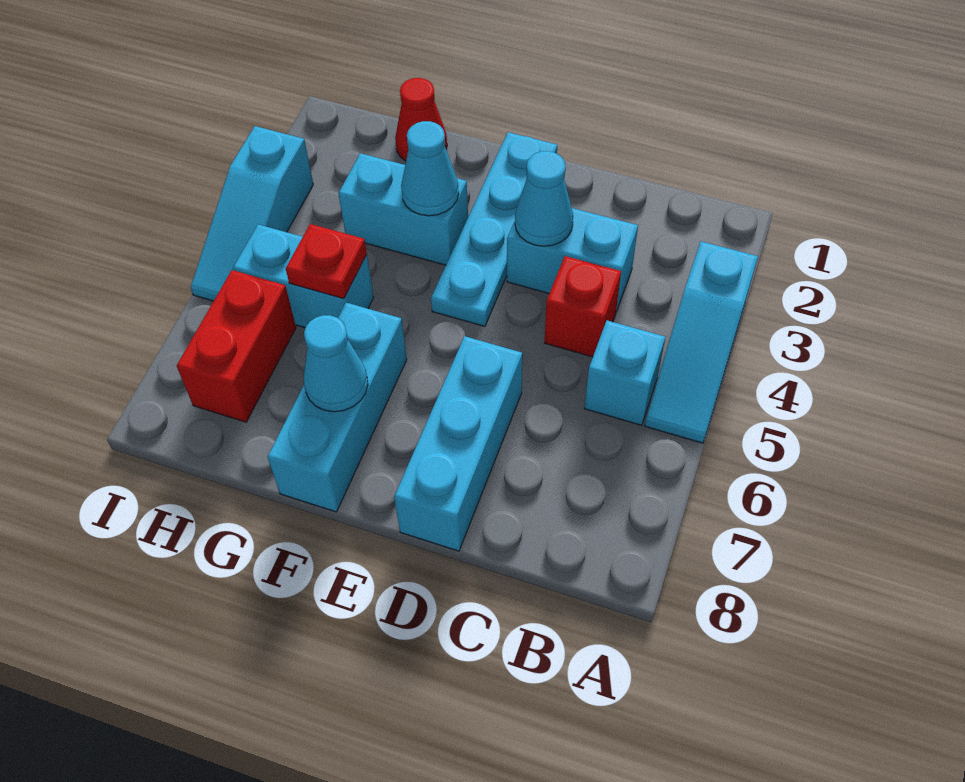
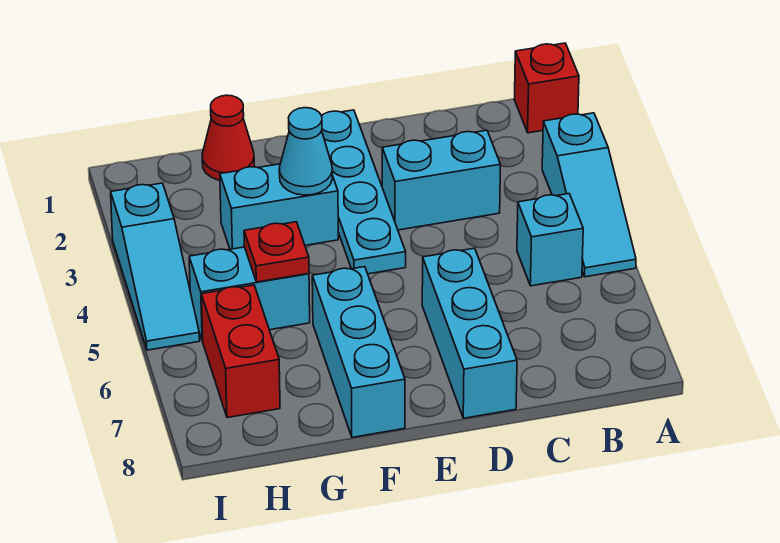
red 1x1 brick [545,256,621,357] -> red 1x1 brick moved to [514,43,579,133]
cyan 1x1 cone [515,151,573,246] -> none
cyan 1x1 cone [304,315,368,412] -> none

